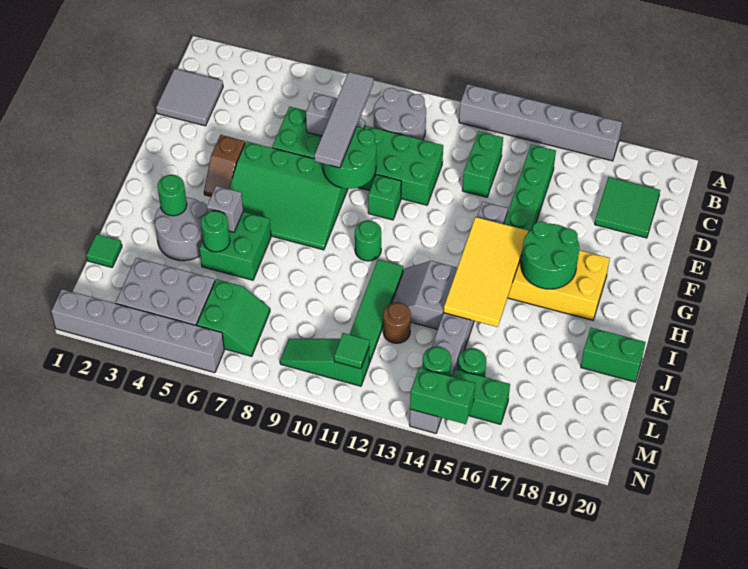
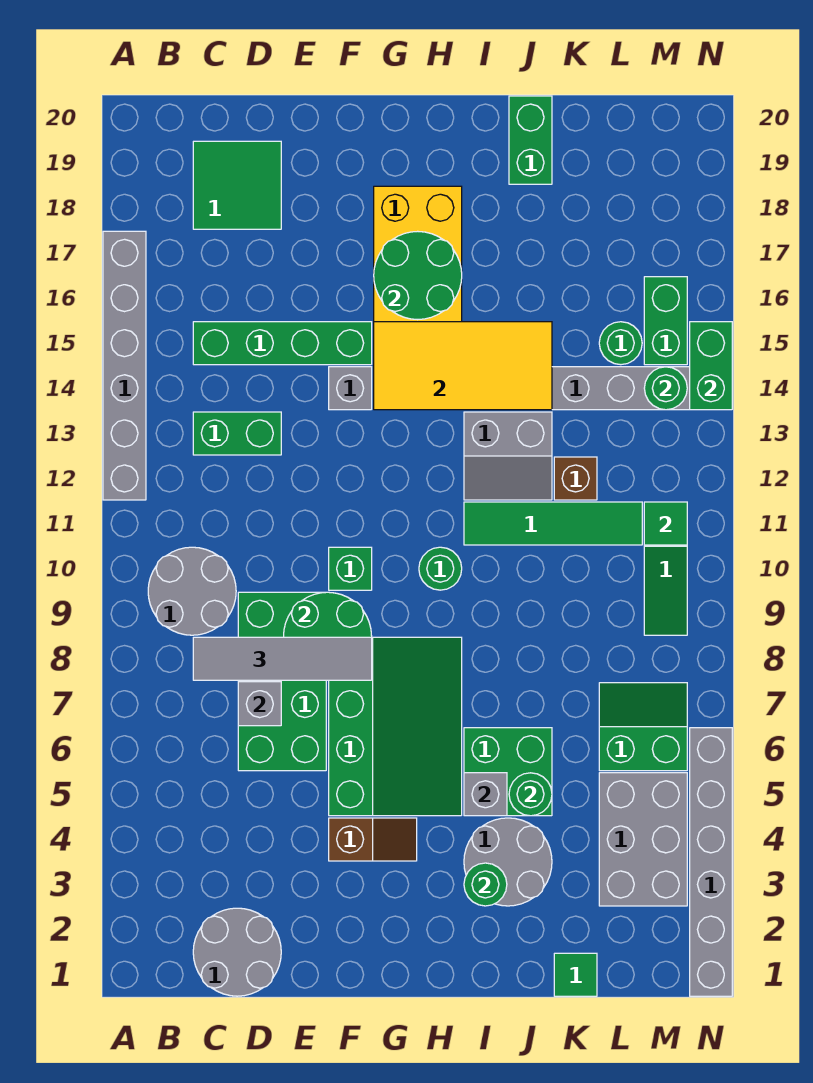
grey 2x2 tile [156,69,223,126] -> grey 2x2 round brick [193,908,281,996]
green 2x6 brick [272,107,443,205] -> green 2x4 brick [238,592,326,771]
brown 1x1 round brick [383,302,411,343] -> brown 1x1 brick [554,457,597,500]

